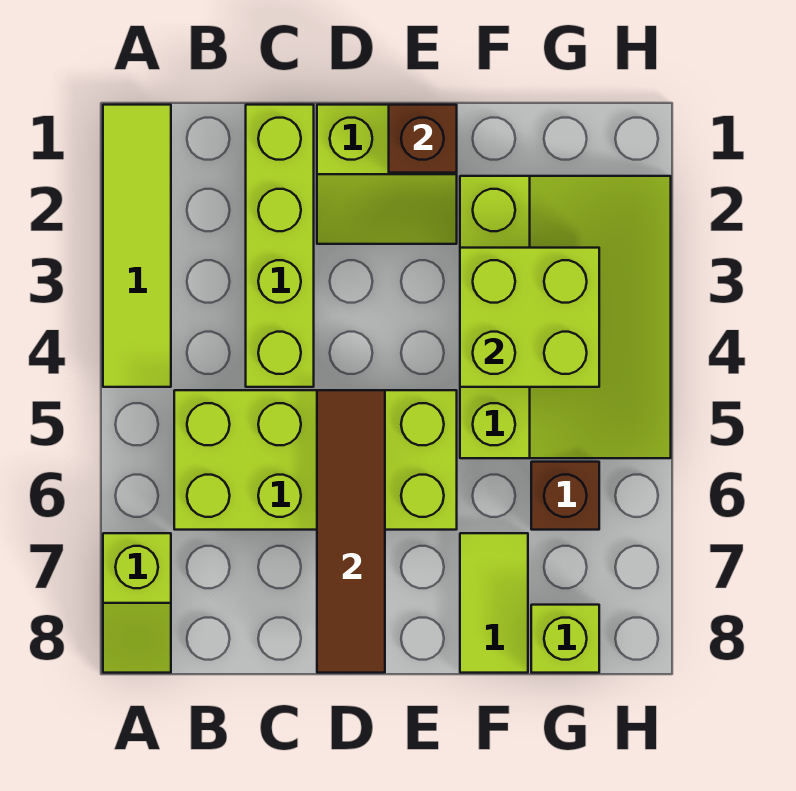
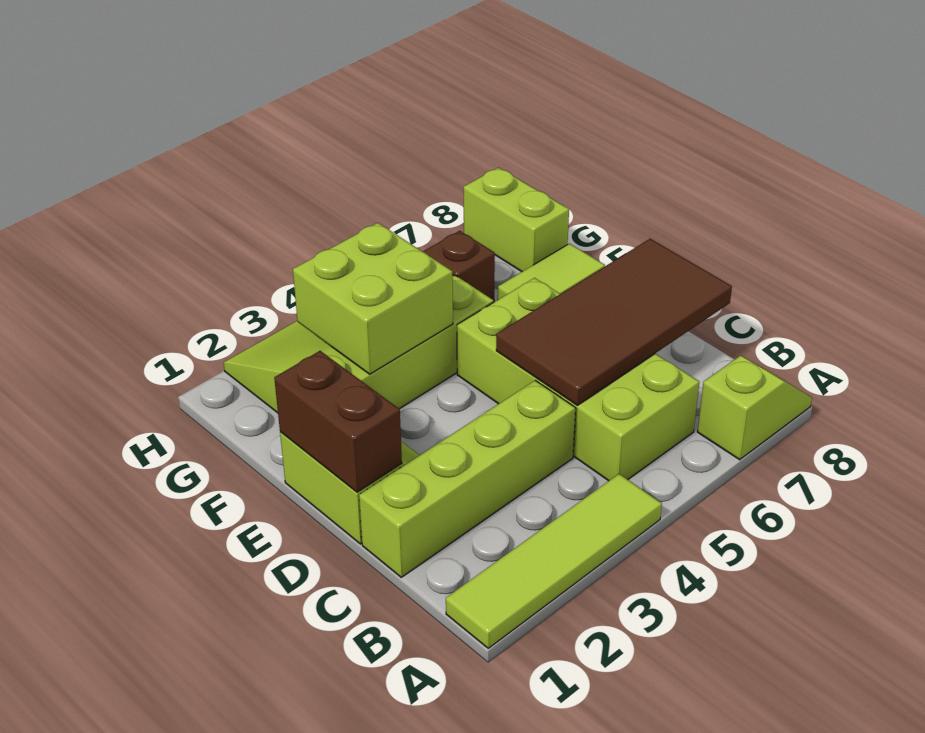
brown 1x4 tile [317,390,385,673] -> brown 2x4 tile [496,239,732,405]
brown 1x1 brick [389,105,457,173] -> brown 1x2 brick [274,351,402,492]
lime 1x1 brick [531,605,599,673] -> lime 1x2 brick [464,168,569,272]

